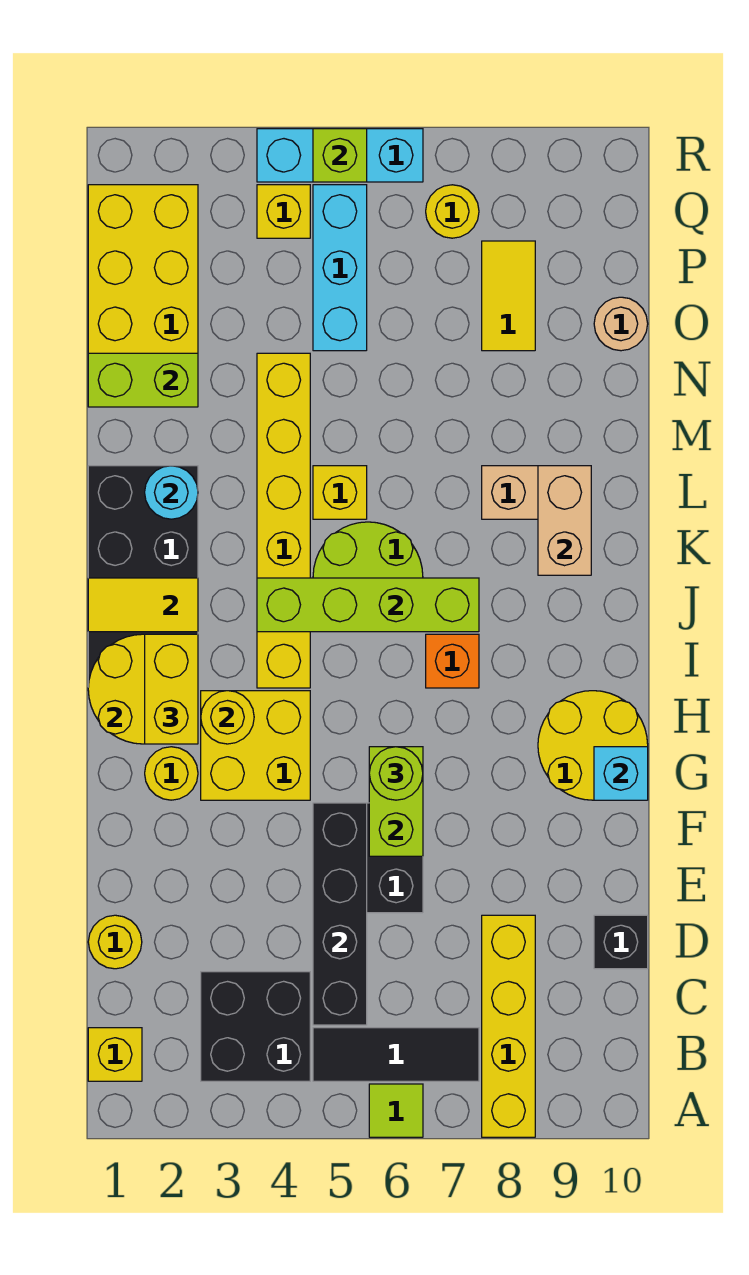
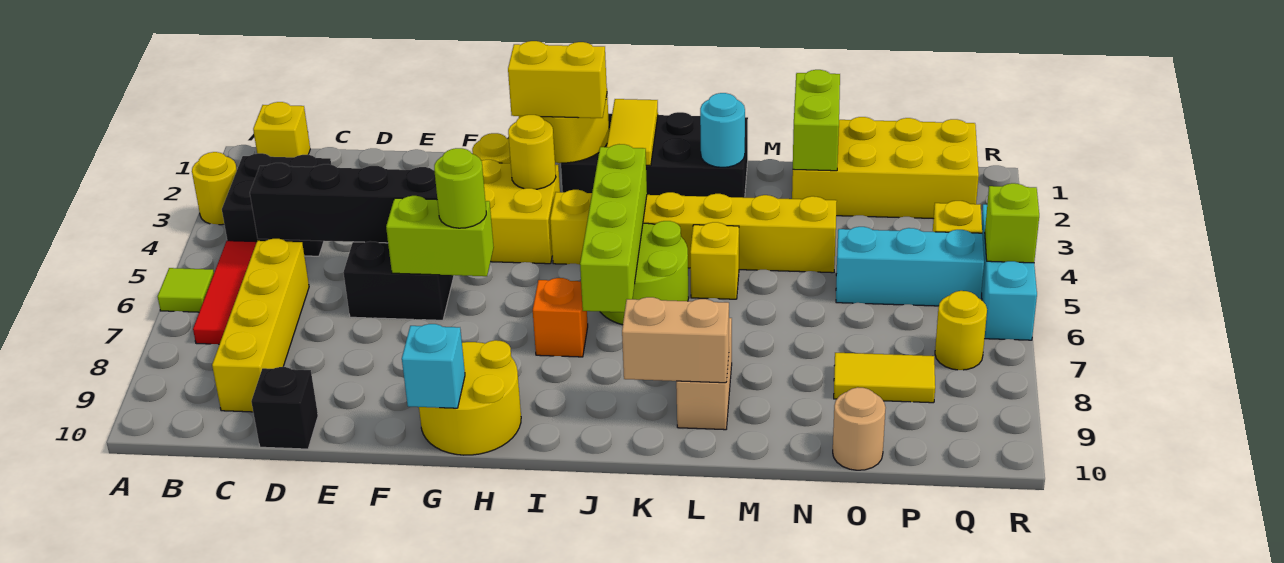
yellow 1x4 brick [482,915,535,1137] -> yellow 1x4 brick turned to [212,239,309,412]
black 1x3 tile [313,1028,479,1081] -> red 1x3 tile [193,241,257,344]
yellow 1x1 round brick [88,915,142,969] -> yellow 1x1 round brick moved to [192,152,237,225]

